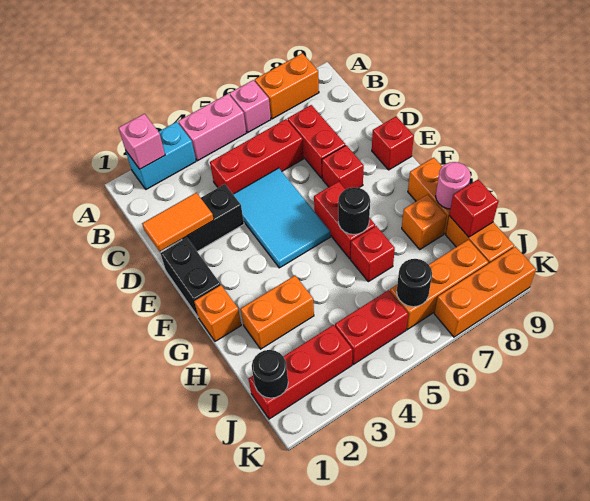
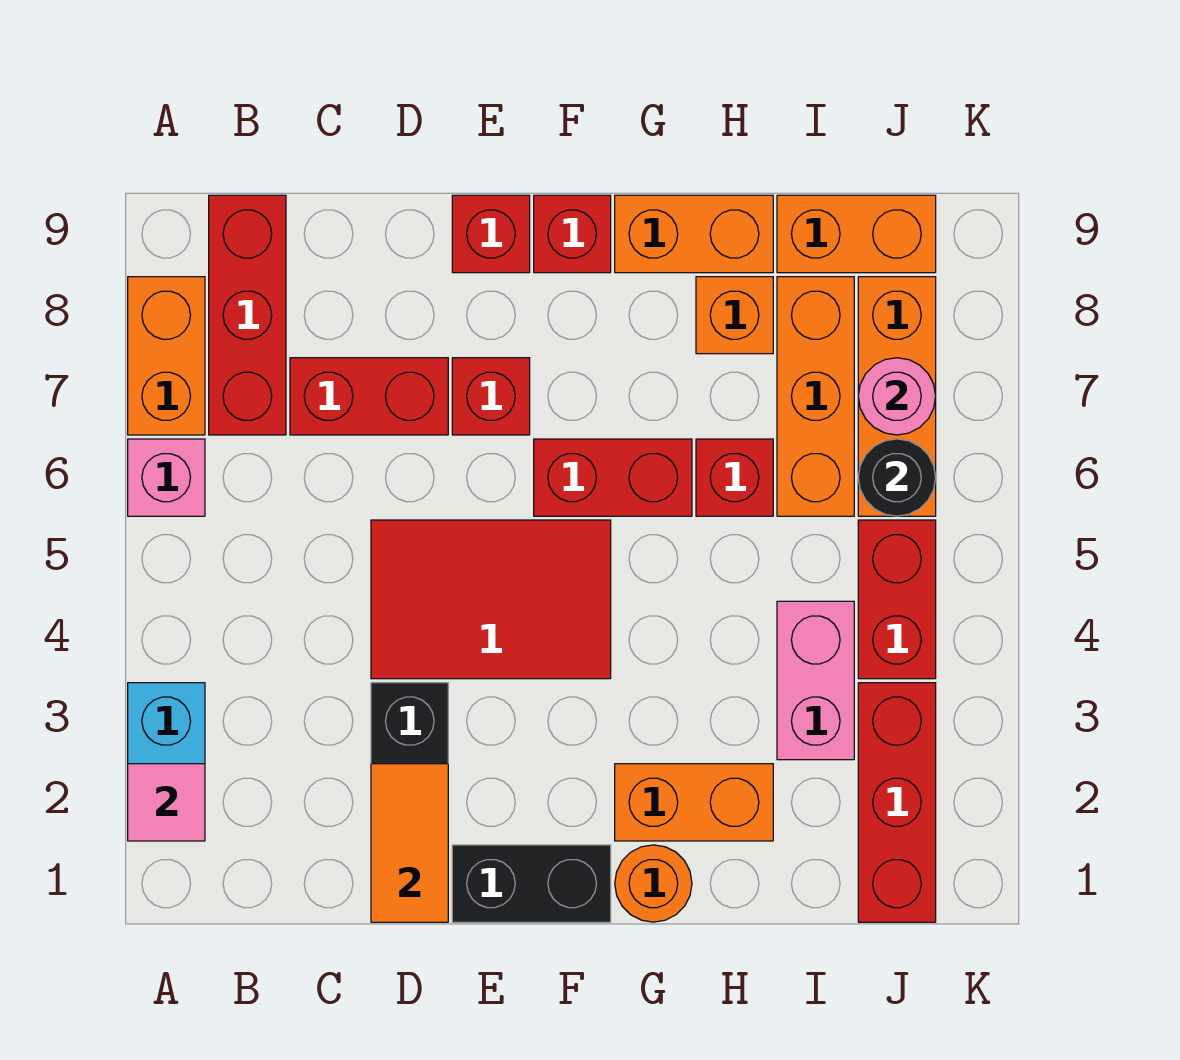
pink 1x1 brick [119,114,165,169] -> pink 1x1 tile [128,764,205,841]
pink 1x2 brick [178,94,246,161] -> pink 1x2 brick moved to [777,601,854,760]
red 1x3 brick [210,119,304,194] -> red 1x3 brick moved to [209,195,286,435]
cyan 2x3 tile [233,168,330,268] -> red 2x3 tile [371,520,611,679]
orange 1x1 brick [194,285,241,341] -> orange 1x1 round brick [615,845,692,922]
black 1x1 round brick [338,187,370,235] -> none
orange 1x2 brick [241,275,314,349] -> orange 1x2 brick turned to [615,764,773,841]
pink 1x1 round brick [436,162,471,209] -> pink 1x1 round brick moved to [858,358,936,435]
red 1x1 brick [449,180,498,237] -> red 1x1 brick moved to [534,195,611,273]
black 1x1 round brick [252,350,288,398] -> none
orange 1x3 brick [435,247,536,337] -> orange 1x3 brick moved to [777,277,854,516]

